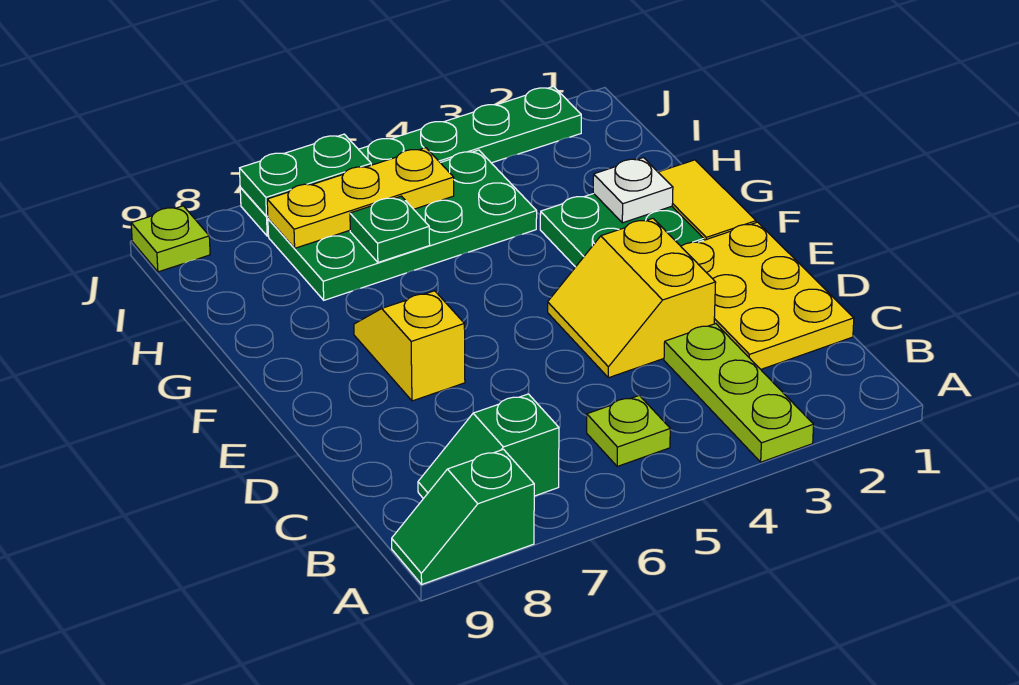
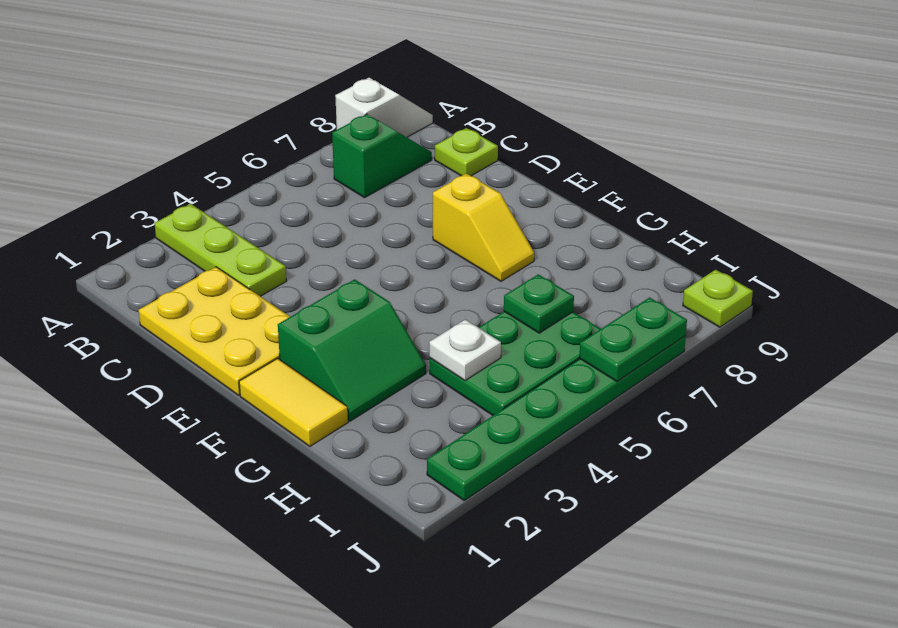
green 1x2 slope [392,449,534,584] -> white 1x2 slope [335,78,433,137]
lime 1x1 plate [587,395,670,466] -> lime 1x1 plate moved to [435,128,498,176]
yellow 2x2 slope [548,218,716,378] -> none
green 2x2 plate [540,194,704,267] -> green 2x2 slope [278,279,426,421]
white 1x1 plate [593,158,673,223] -> white 1x1 plate moved to [429,319,501,381]
green 2x4 plate [268,150,537,300] -> green 2x3 plate [429,312,600,415]
yellow 1x3 plate [267,148,454,248] -> none

